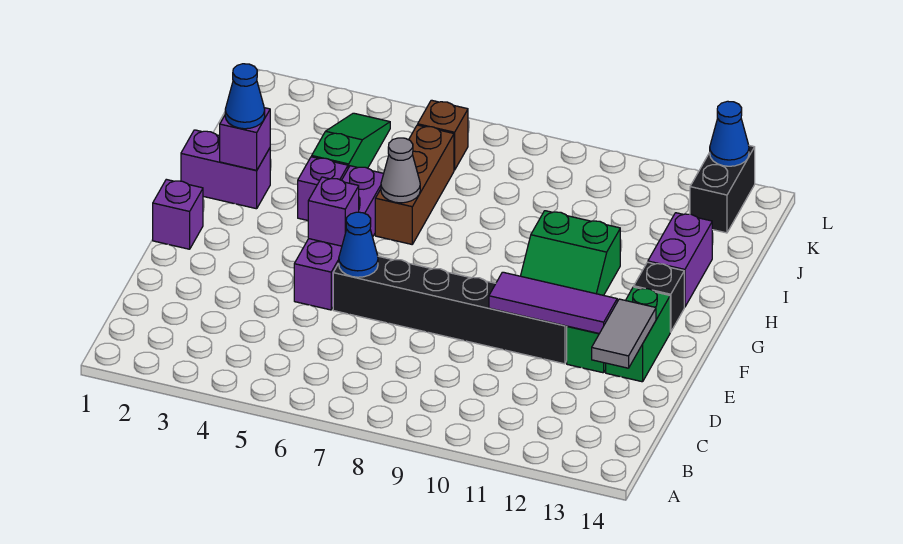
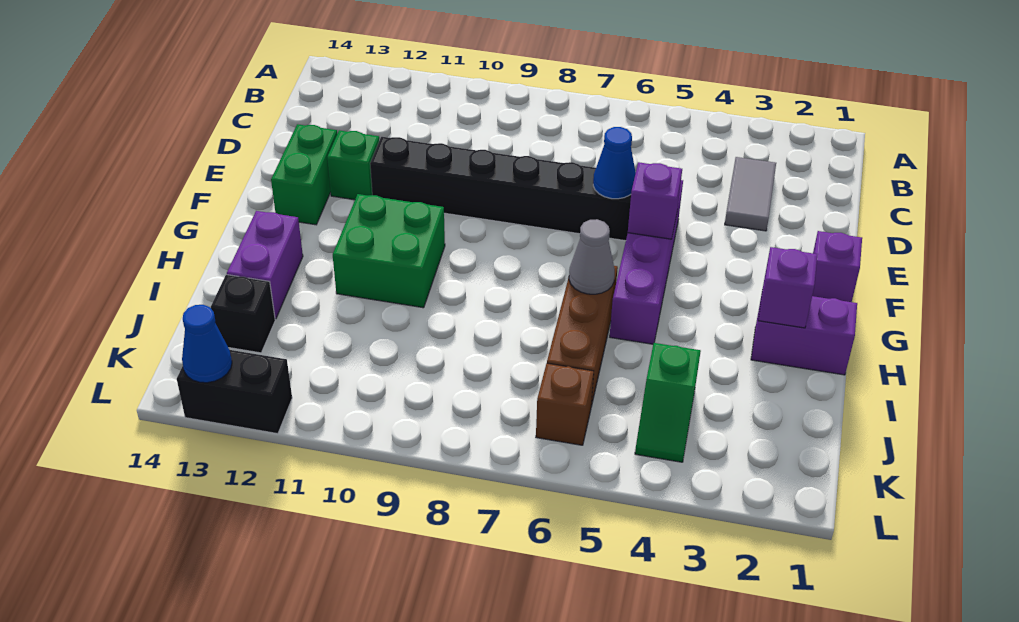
grey 1x2 tile [592,299,656,368] -> grey 1x2 tile moved to [725,157,776,231]
purple 1x3 tile [489,272,617,334] -> none
green 2x2 slope [521,211,620,295] -> green 2x2 brick [333,194,445,308]
black 1x1 brick [634,262,684,332] -> black 1x1 brick moved to [211,275,275,353]
blue 1x1 cone [225,64,265,129] -> none
purple 1x1 brick [298,157,348,220] -> none
green 1x3 slope [312,113,390,168] -> green 1x2 slope [635,343,701,462]
black 1x2 brick [690,146,755,233] -> black 1x2 brick turned to [177,350,292,434]

